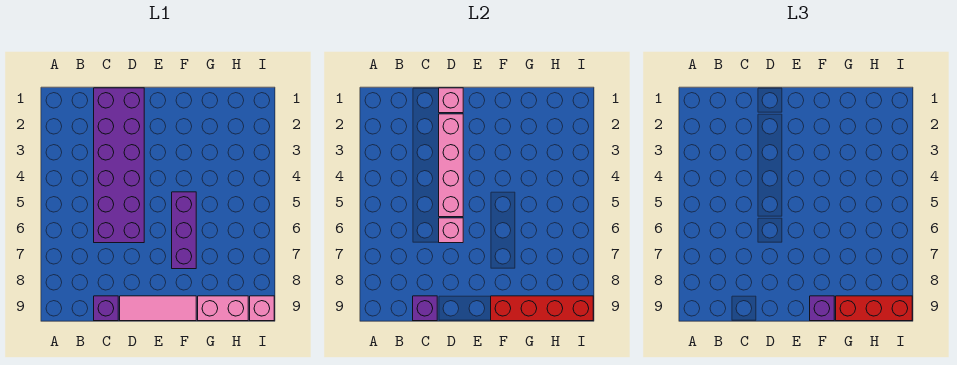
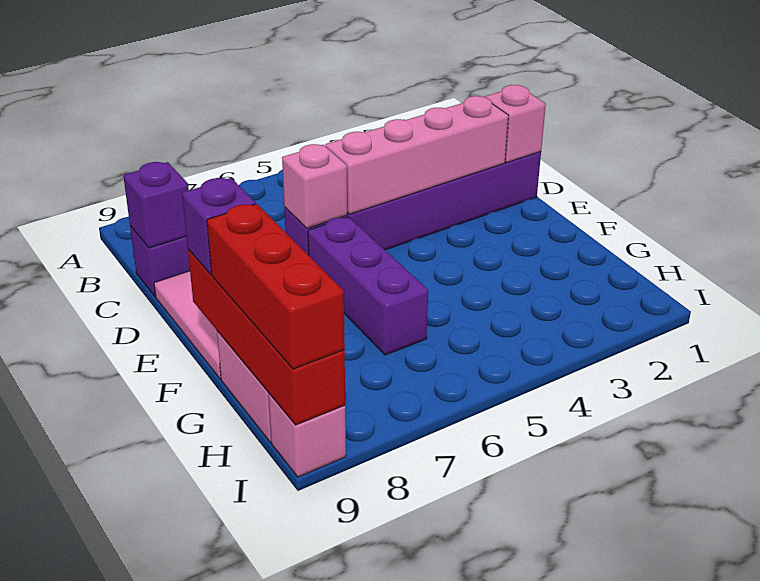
purple 2x6 brick [94,88,144,243] -> purple 1x6 brick [284,152,541,255]
purple 1x3 brick [172,192,196,269] -> purple 1x3 brick turned to [308,217,428,355]

